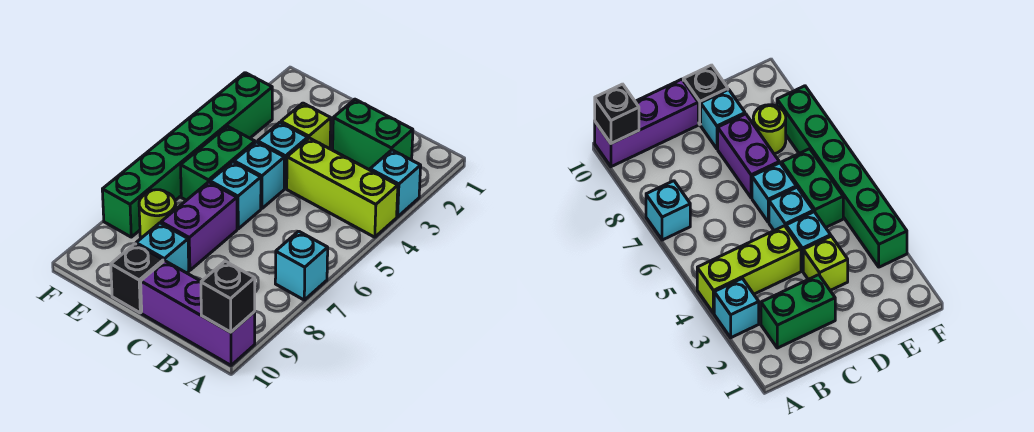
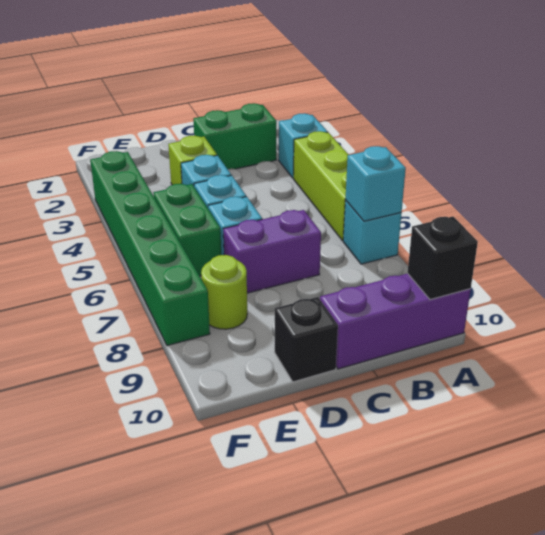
lime 1x3 brick [287,138,398,237] -> lime 1x3 brick turned to [294,131,349,241]
purple 1x2 brick [161,182,237,270] -> purple 1x2 brick turned to [223,210,321,293]
cyan 1x1 brick [136,223,189,273] -> cyan 1x1 brick moved to [345,146,406,221]

